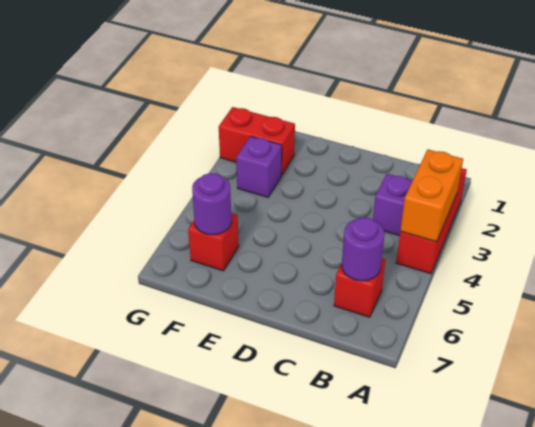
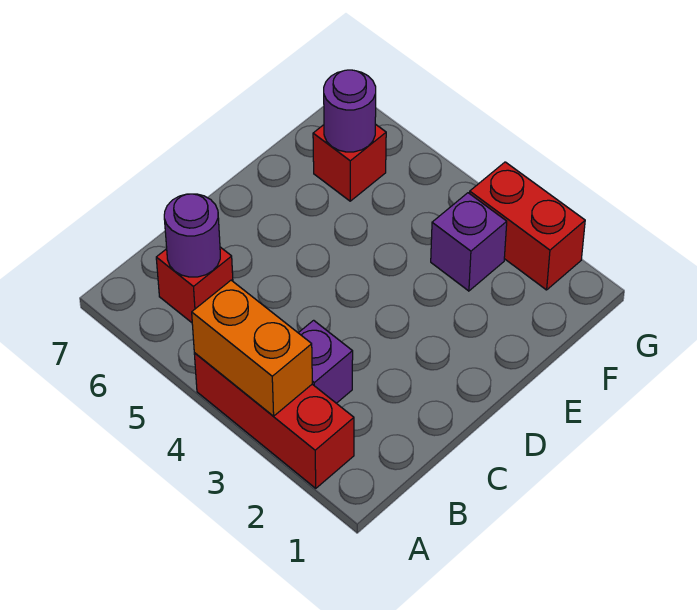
red 1x2 brick [219,107,295,175] -> red 1x2 brick turned to [470,162,585,290]

